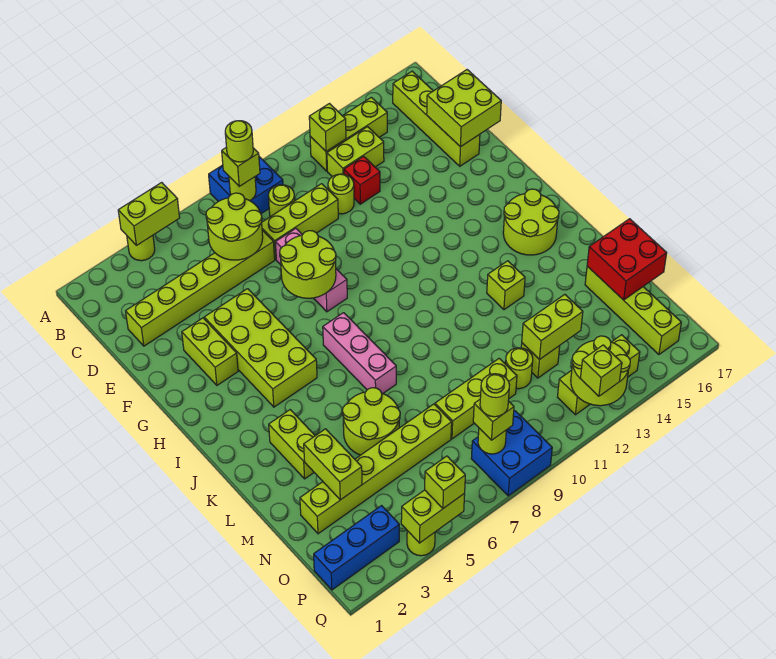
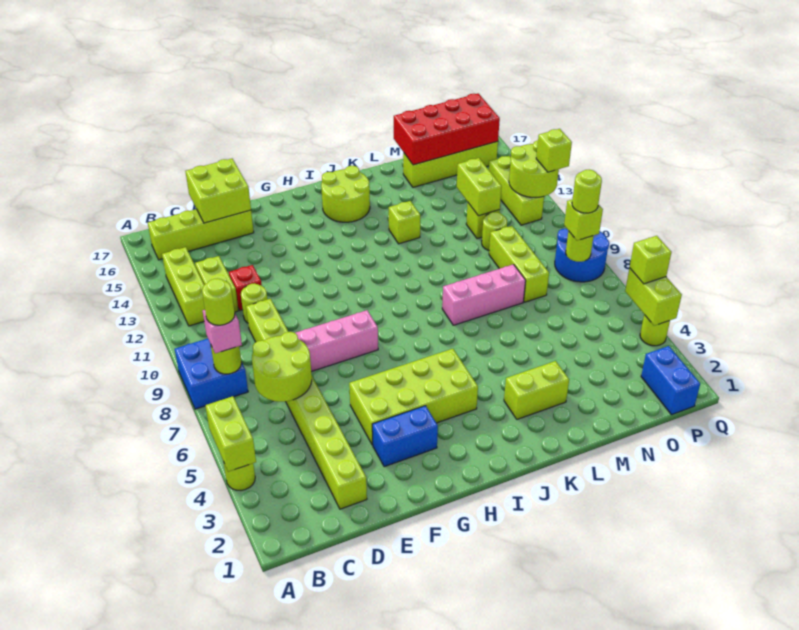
lime 1x1 brick [222,147,260,186] -> pink 1x1 brick [203,310,242,353]
lime 1x1 brick [309,104,346,151] -> none
lime 1x1 round brick [268,185,295,217] -> none
lime 1x2 brick [182,318,238,385] -> blue 1x2 brick [372,406,438,467]
lime 2x2 round brick [280,231,336,298] -> none
pink 1x3 brick [323,313,396,393] -> pink 1x3 brick moved to [442,264,526,325]
lime 2x2 round brick [342,388,400,455] -> none
lime 1x2 brick [304,429,362,500] -> none
red 2x2 brick [587,219,667,300] -> red 2x4 brick [394,93,500,165]
lime 1x6 brick [300,404,452,534] -> none
blue 1x3 brick [314,506,399,590] -> blue 1x2 brick [641,346,700,415]
blue 2x2 brick [471,411,552,496] -> blue 2x2 round brick [555,229,609,282]

